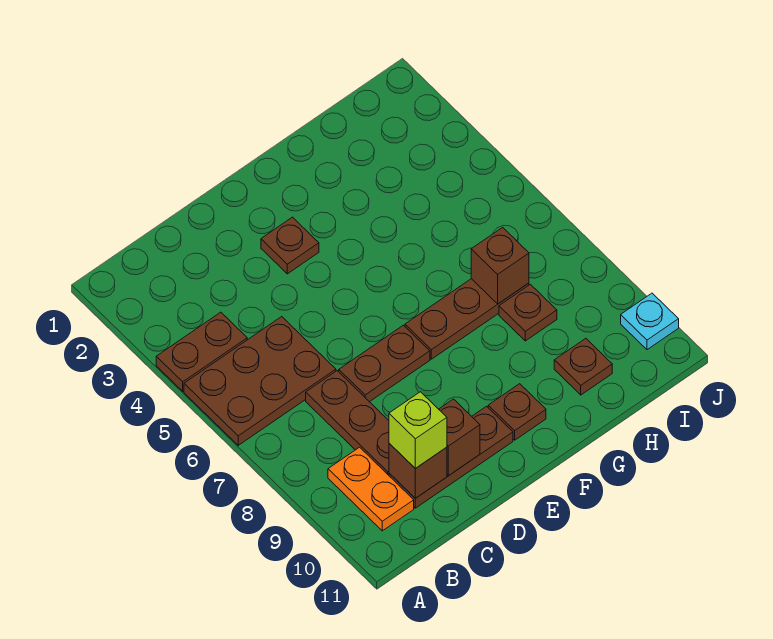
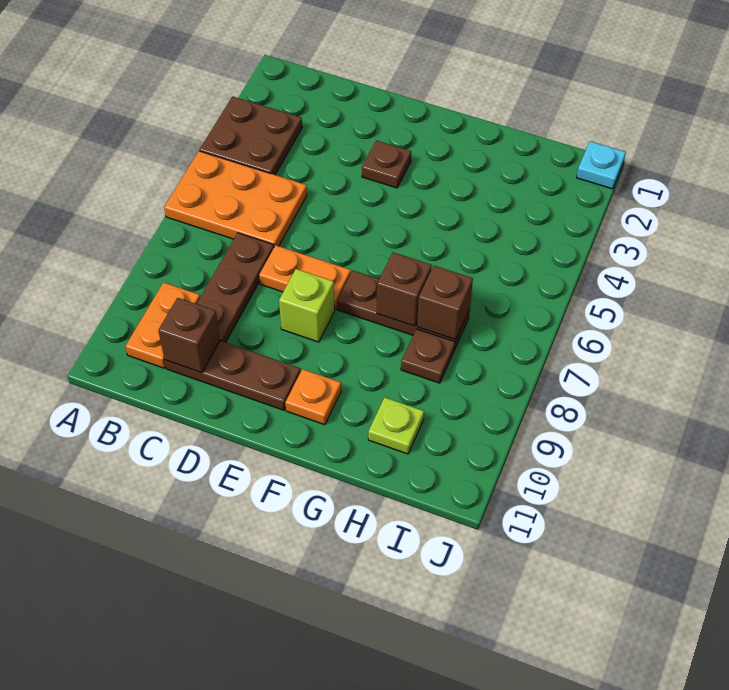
brown 1x2 plate [156,312,247,391] -> brown 2x2 plate [200,97,302,175]
brown 2x3 plate [184,317,336,445] -> orange 2x3 plate [164,151,307,247]
lime 1x1 brick [389,392,447,468] -> lime 1x1 brick moved to [279,269,335,342]
brown 1x2 plate [339,325,430,402] -> orange 1x2 plate [259,245,351,309]
brown 1x1 brick [439,399,480,476] -> brown 1x1 brick moved to [377,252,432,326]
brown 1x1 plate [488,384,546,440] -> orange 1x1 plate [285,369,341,425]
brown 1x1 plate [554,339,612,395] -> lime 1x1 plate [368,397,424,454]
cyan 1x1 plate [621,293,679,350] -> cyan 1x1 plate moved to [576,141,626,189]

